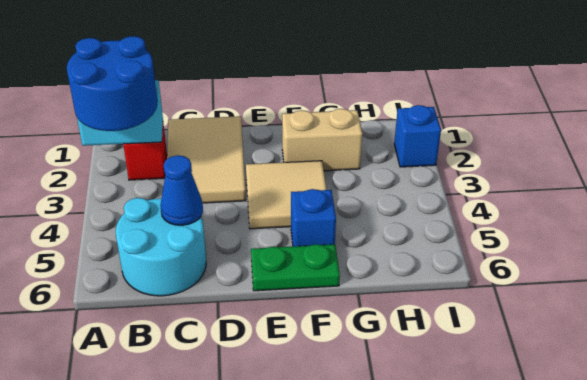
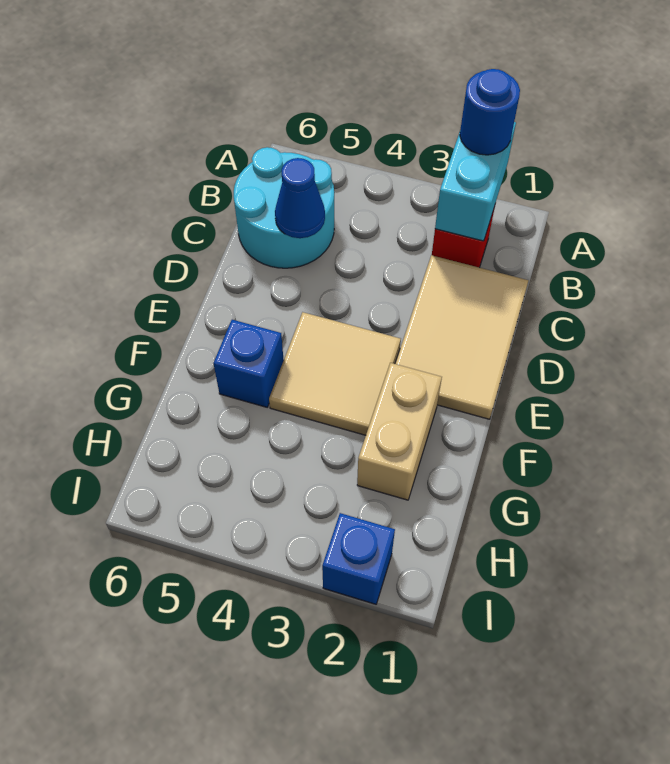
blue 2x2 round brick [67,36,157,131] -> blue 1x1 round brick [460,69,520,155]
tan 2x3 tile [167,116,246,203] -> tan 2x3 tile turned to [395,255,528,419]
green 1x2 plate [251,244,340,291] -> none

